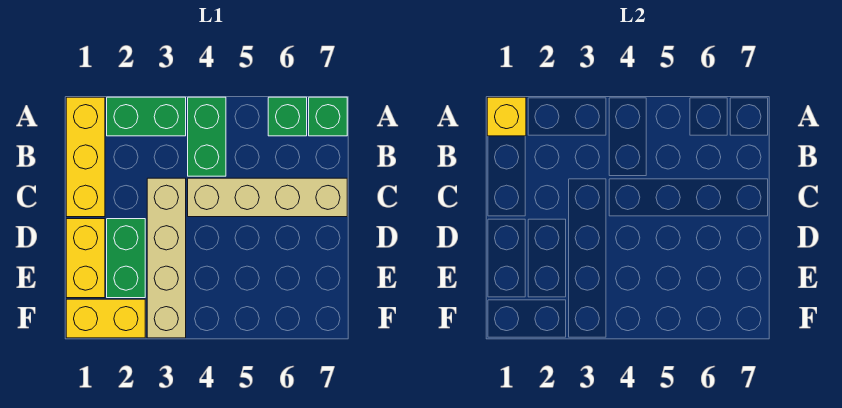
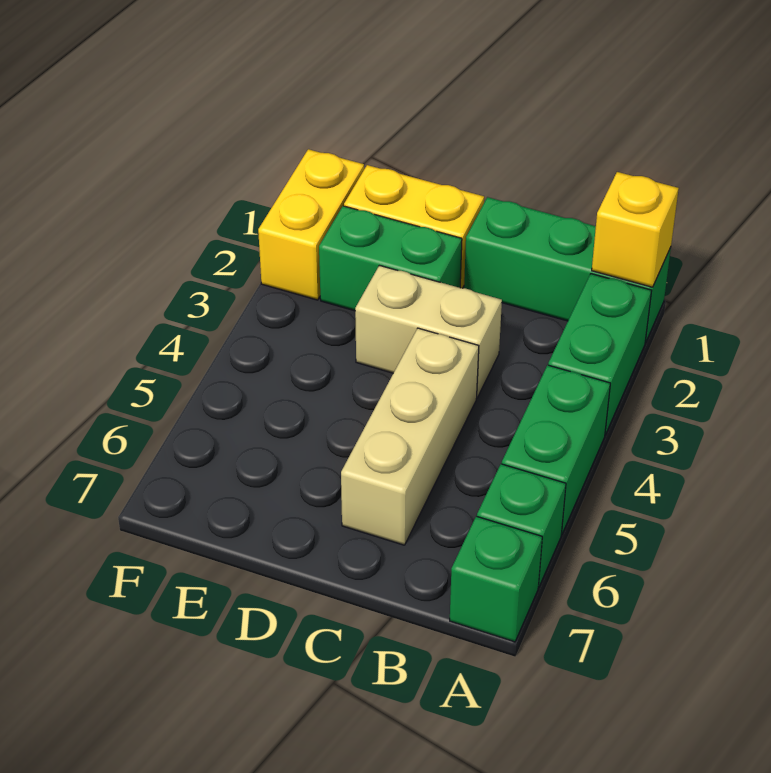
yellow 1x3 brick [66,97,105,217] -> green 1x3 brick [464,197,671,343]
green 1x2 brick [188,97,226,176] -> green 1x2 brick turned to [502,365,610,534]
tan 1x4 brick [147,178,186,338] -> tan 1x2 brick [355,265,502,398]
tan 1x4 brick [188,178,347,217] -> tan 1x3 brick [341,328,479,545]

